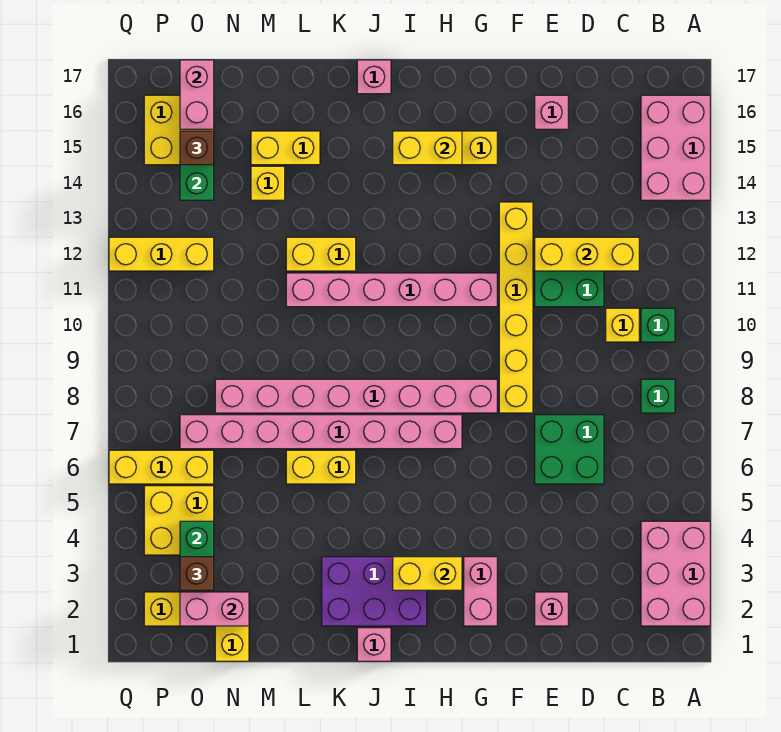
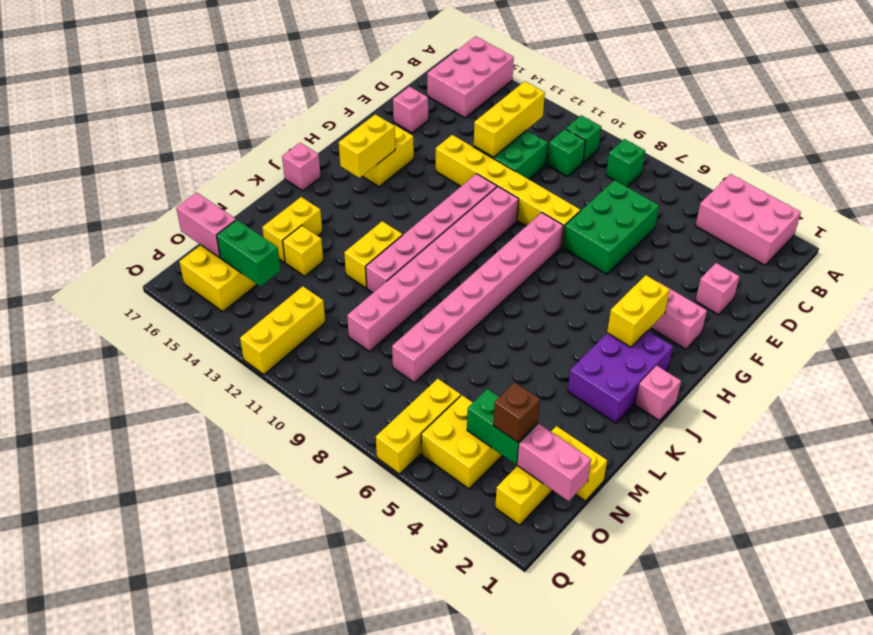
pink 2x3 brick [641,95,710,200] -> pink 2x3 brick turned to [427,36,514,118]
yellow 1x1 brick [606,308,639,342] -> green 1x1 brick [548,129,585,177]
green 2x2 brick [535,415,604,484] -> green 2x3 brick [563,180,659,274]
pink 1x8 brick [180,415,462,449] -> pink 1x8 brick moved to [347,187,519,351]
yellow 1x2 brick [286,450,356,484] -> none
pink 1x2 brick [180,592,249,626] -> pink 1x2 brick turned to [517,424,591,501]
brown 1x1 brick [180,131,214,165] -> none

